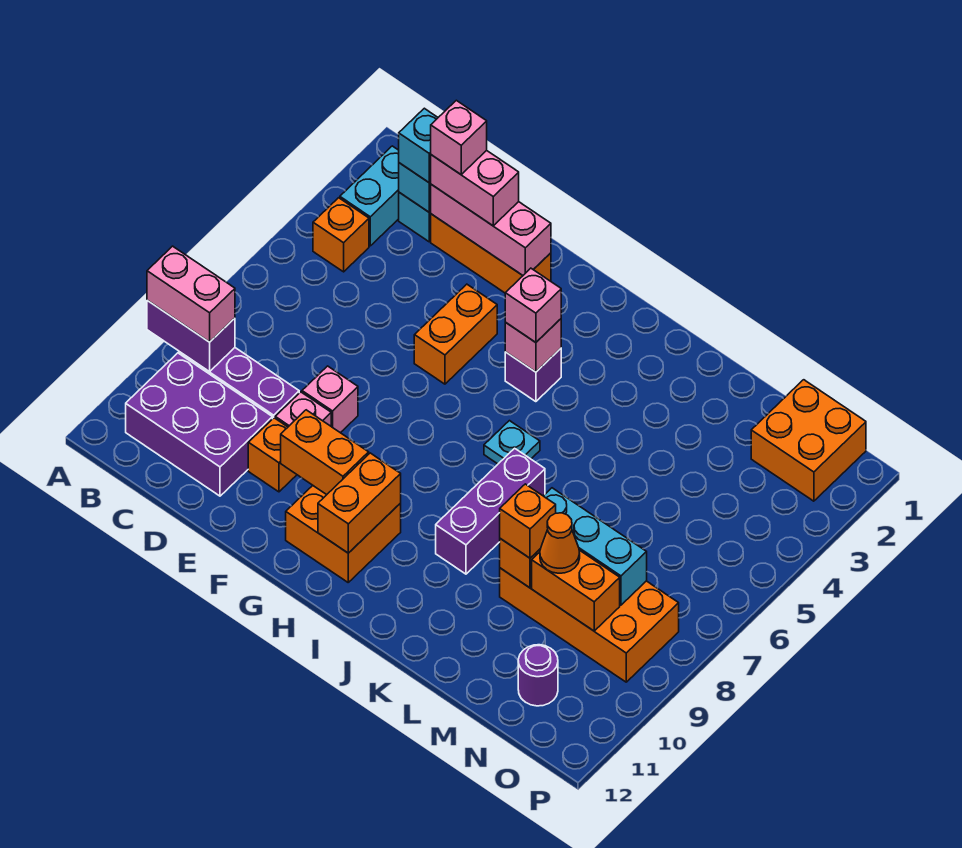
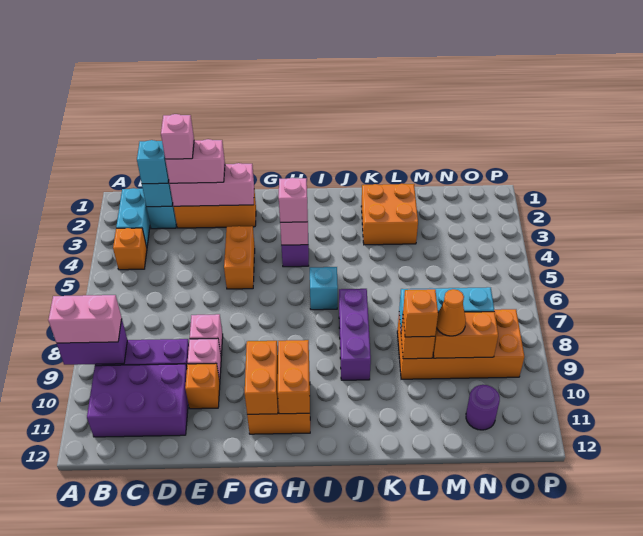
orange 1x2 brick [281,410,369,495] -> orange 1x2 brick turned to [245,341,278,414]
cyan 1x1 plate [484,421,540,464] -> cyan 1x1 brick [310,267,338,310]
orange 2x2 brick [751,380,866,501] -> orange 2x2 brick moved to [361,184,418,245]

